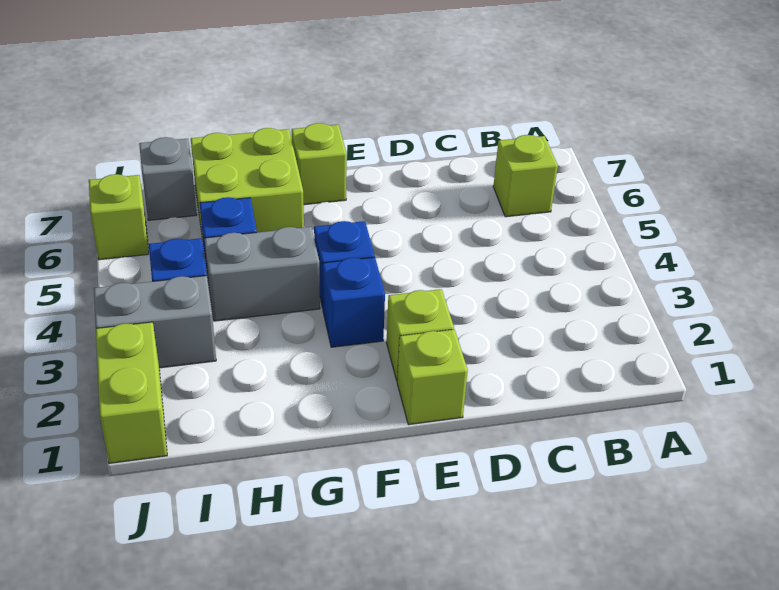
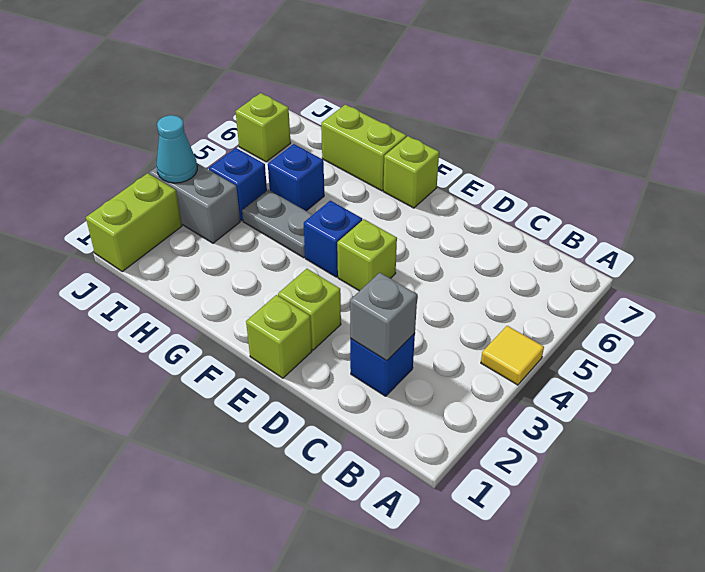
none -> yellow 1x1 tile [481,326,544,385]
lime 1x1 brick [493,135,558,217] -> lime 1x1 brick moved to [337,219,397,291]
blue 1x1 brick [322,257,385,347] -> blue 1x1 brick moved to [350,333,415,396]
grey 1x2 brick [205,227,320,321] -> grey 1x2 plate [242,190,312,258]
lime 2x2 brick [191,128,304,239] -> lime 1x2 brick [321,105,406,191]
grey 1x1 brick [139,137,197,220] -> grey 1x1 brick moved to [350,273,417,361]
none -> cyan 1x1 cone [157,115,197,183]

